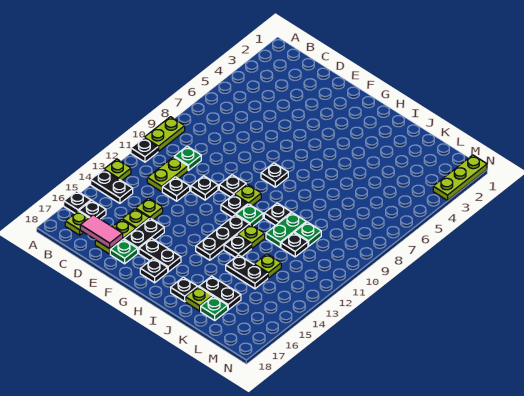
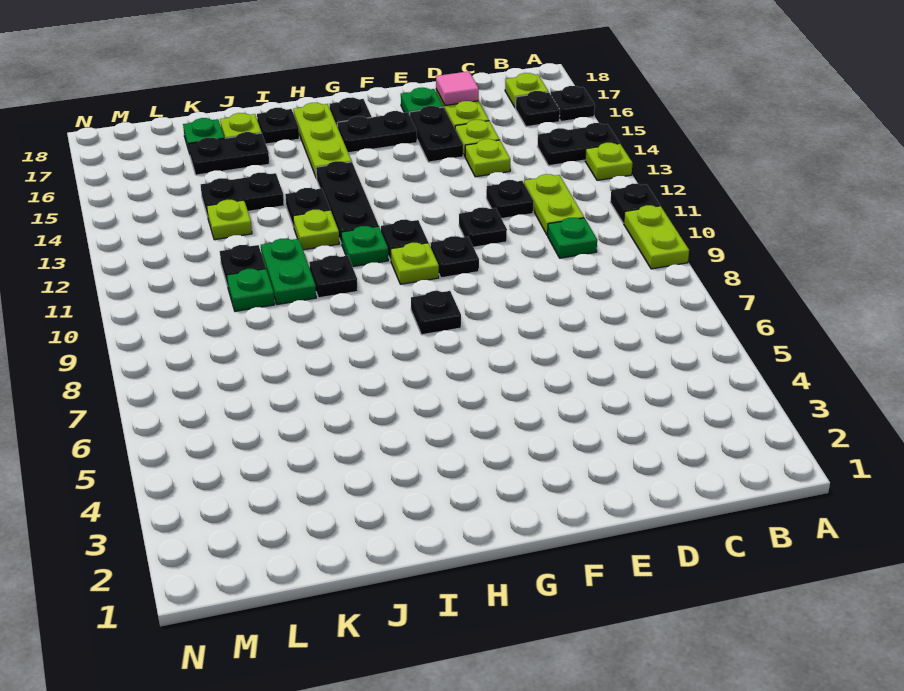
pink 1x2 tile [80,215,123,249] -> pink 1x1 tile [436,71,479,106]
lime 1x3 plate [433,155,487,200] -> lime 1x3 plate moved to [293,103,352,178]

